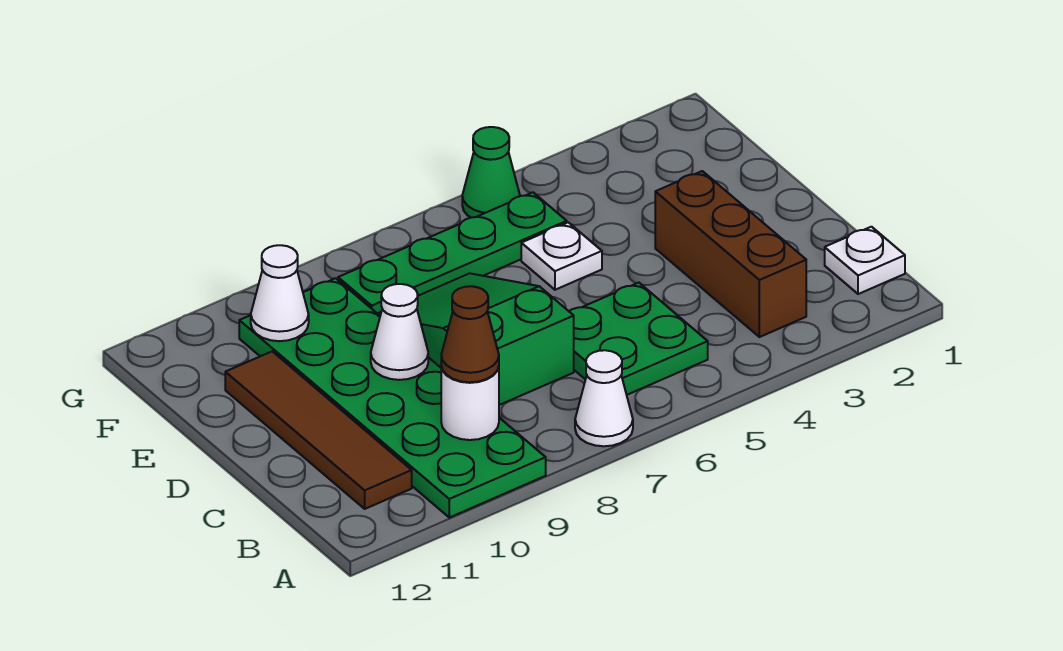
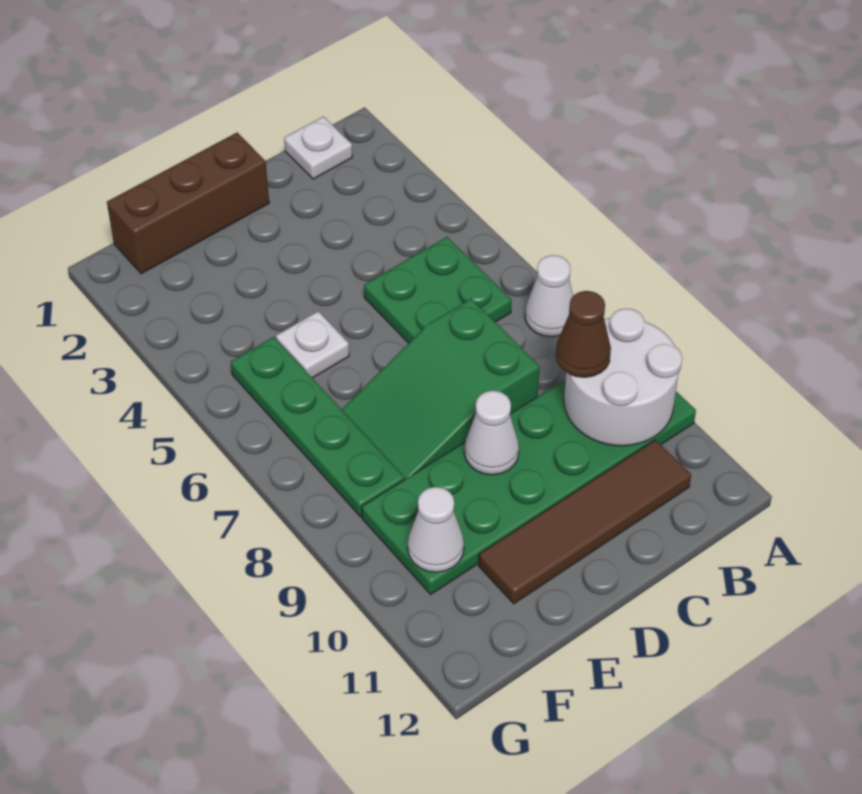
brown 1x3 brick [655,171,806,337] -> brown 1x3 brick moved to [107,133,269,274]
white 1x1 round brick [441,367,499,440] -> white 2x2 round brick [564,309,682,446]
green 1x1 cone [462,127,520,218] -> none

